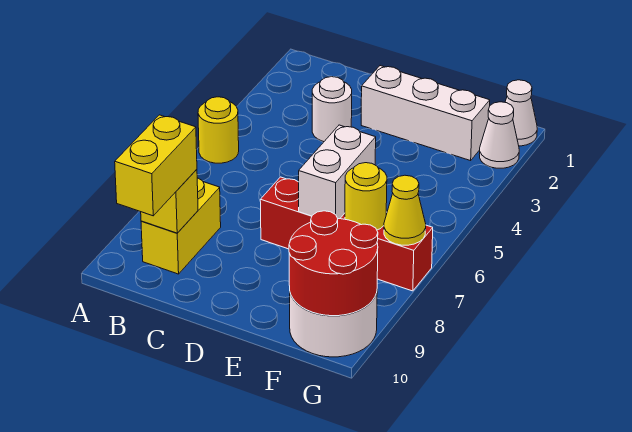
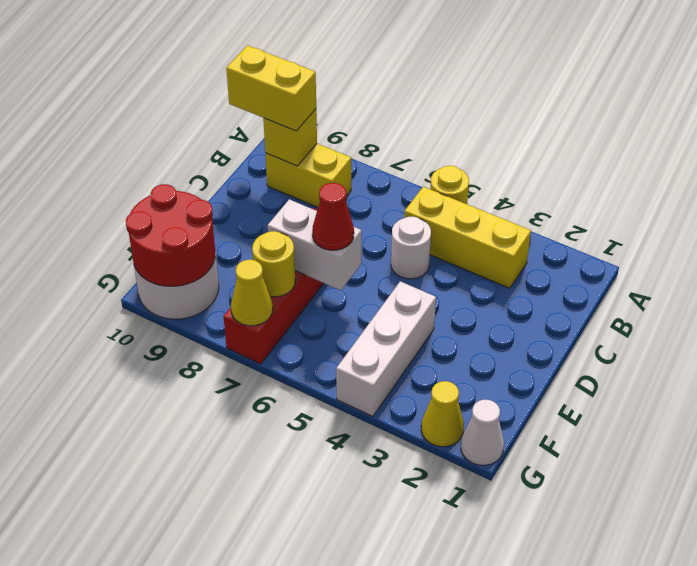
none -> yellow 1x3 brick [404,187,531,288]
white 1x1 round brick [312,77,352,142] -> white 1x1 round brick moved to [391,217,431,279]
white 1x3 brick [361,66,490,161] -> white 1x3 brick moved to [336,281,436,416]
none -> red 1x1 cone [312,183,354,250]
white 1x1 cone [479,102,519,168] -> yellow 1x1 cone [421,381,464,447]

